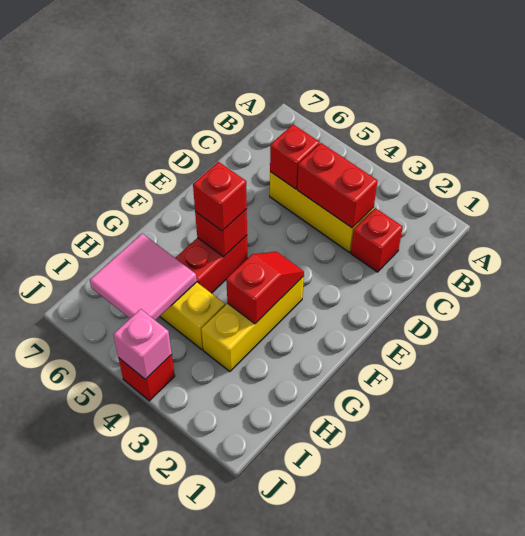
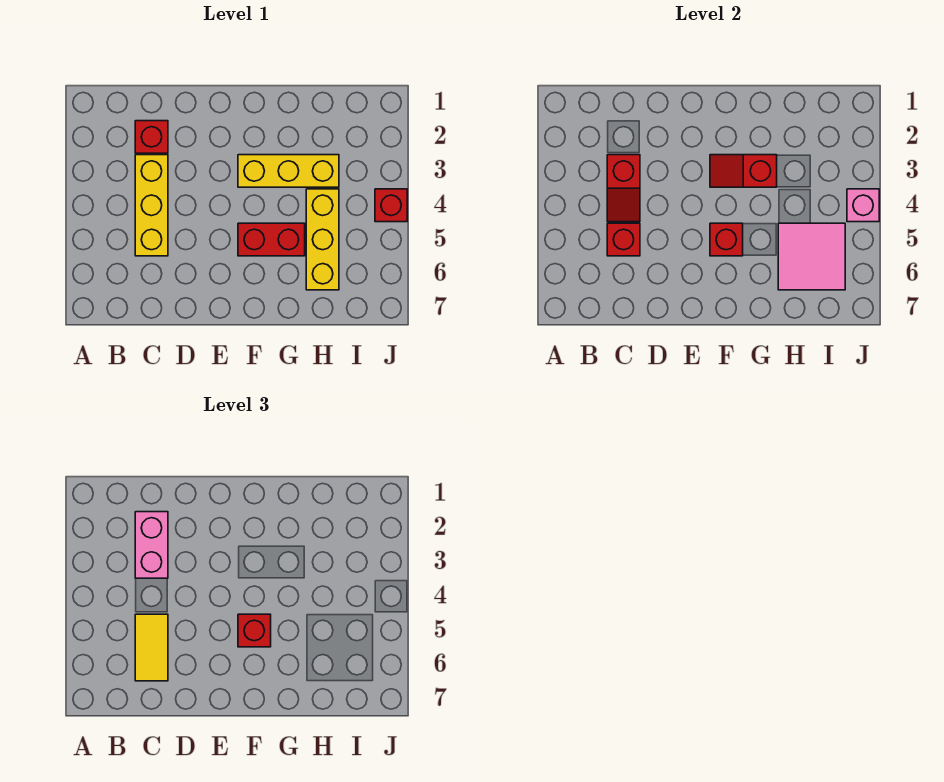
none -> pink 1x2 brick [135,512,168,578]
red 1x2 brick [297,143,377,228] -> red 1x2 slope [607,155,640,222]
none -> yellow 1x2 tile [135,614,168,681]

